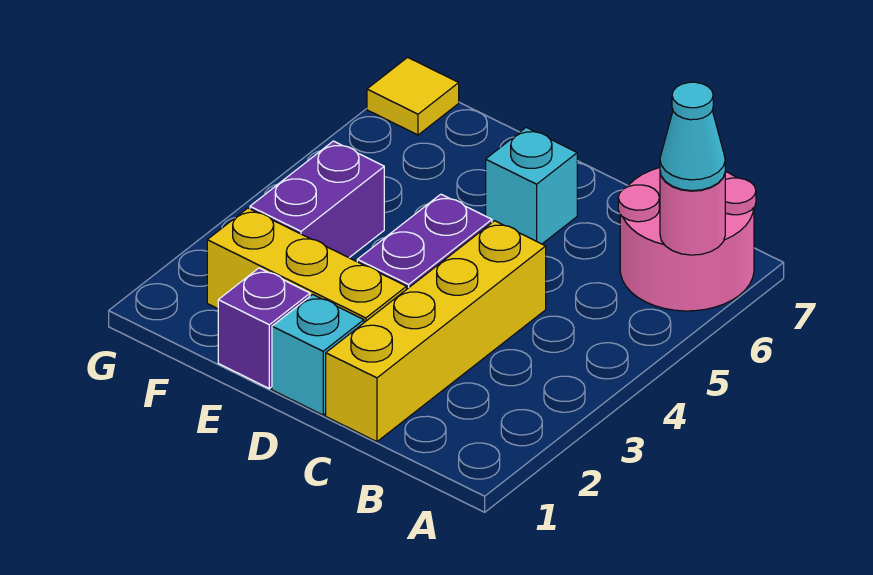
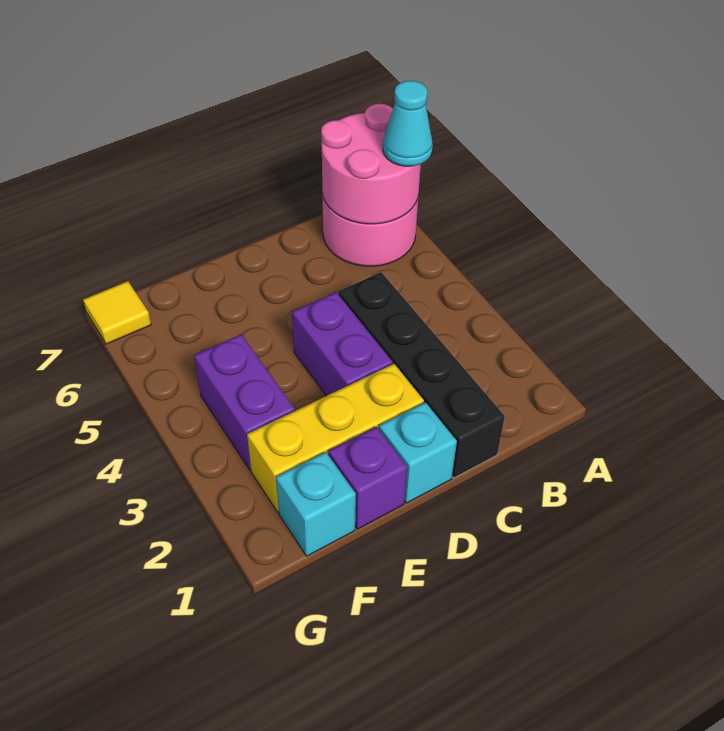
pink 1x1 round brick [660,172,725,255] -> pink 2x2 round brick [321,104,421,224]
yellow 1x4 brick [326,221,546,442] -> black 1x4 brick [338,272,505,478]
cyan 1x1 brick [486,127,577,244] -> cyan 1x1 brick moved to [276,452,356,556]

